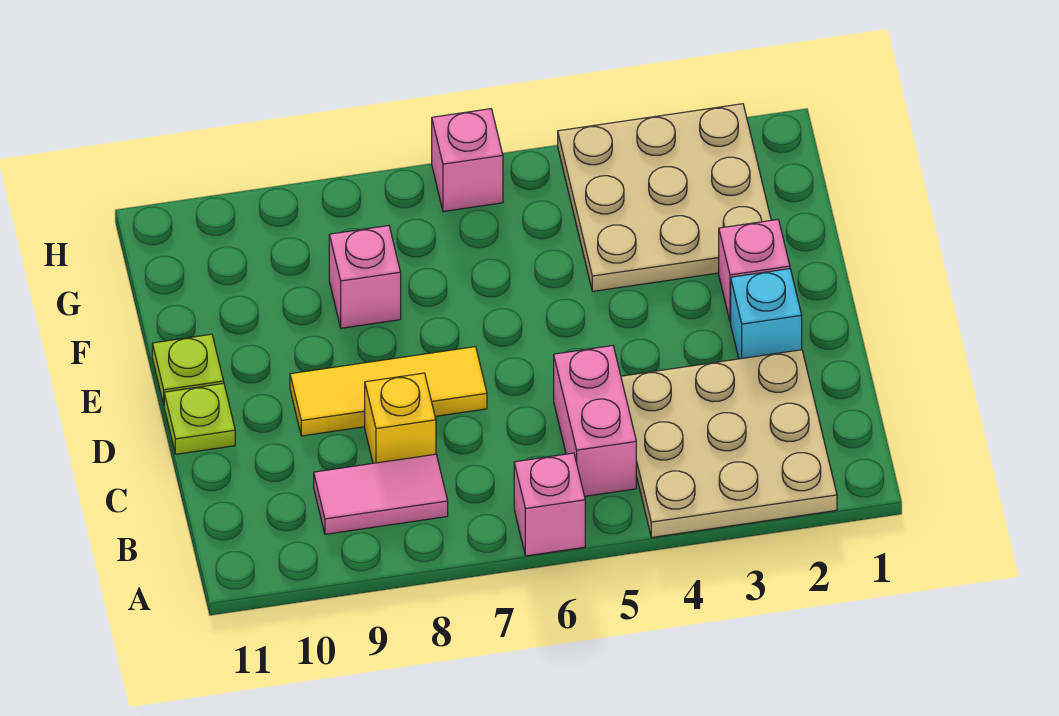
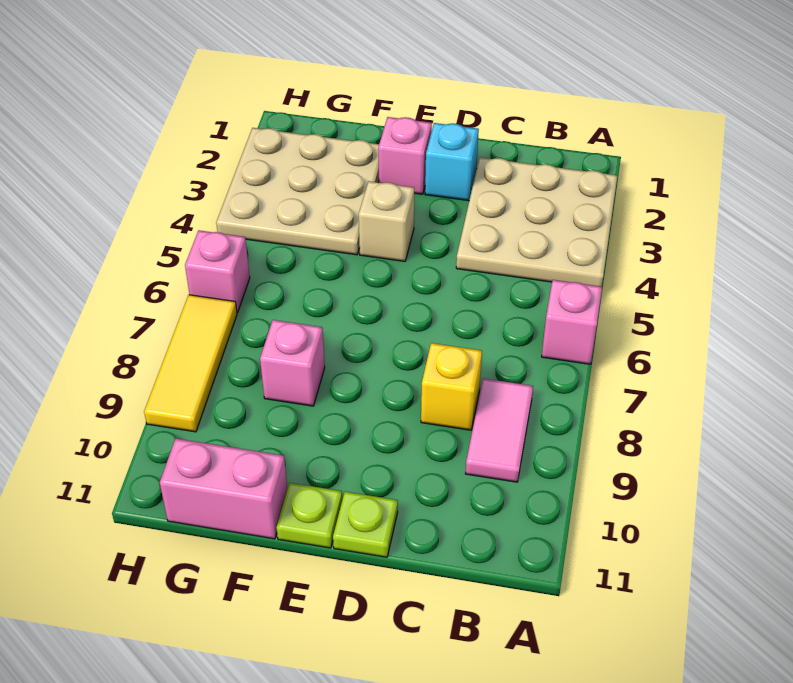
pink 1x2 brick [554,346,636,496] -> pink 1x2 brick moved to [160,439,287,539]
yellow 1x3 tile [290,347,487,436] -> yellow 1x3 tile moved to [144,295,237,432]
none -> tan 1x1 brick [359,181,414,261]

